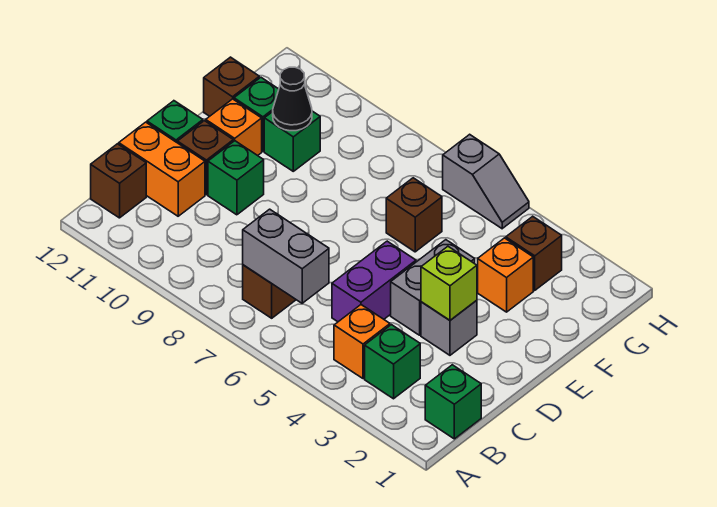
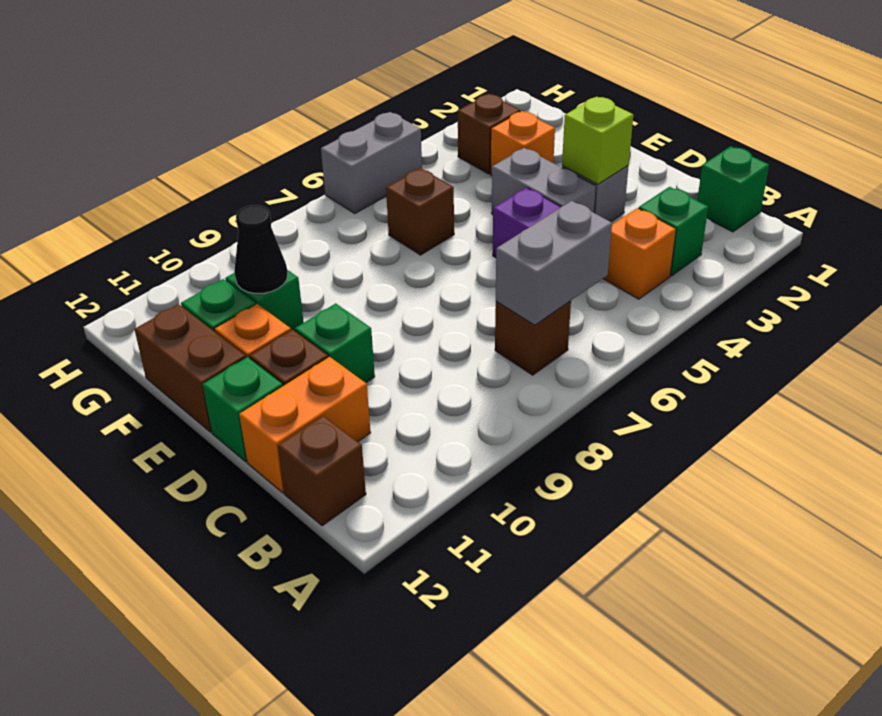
brown 1x1 brick [204,57,259,116] -> brown 1x2 brick [134,304,246,432]
grey 1x2 slope [443,134,529,229] -> grey 1x2 brick [321,112,422,213]

